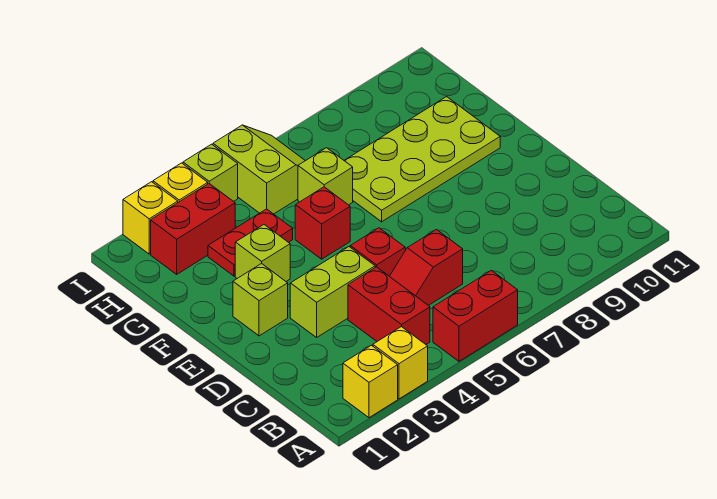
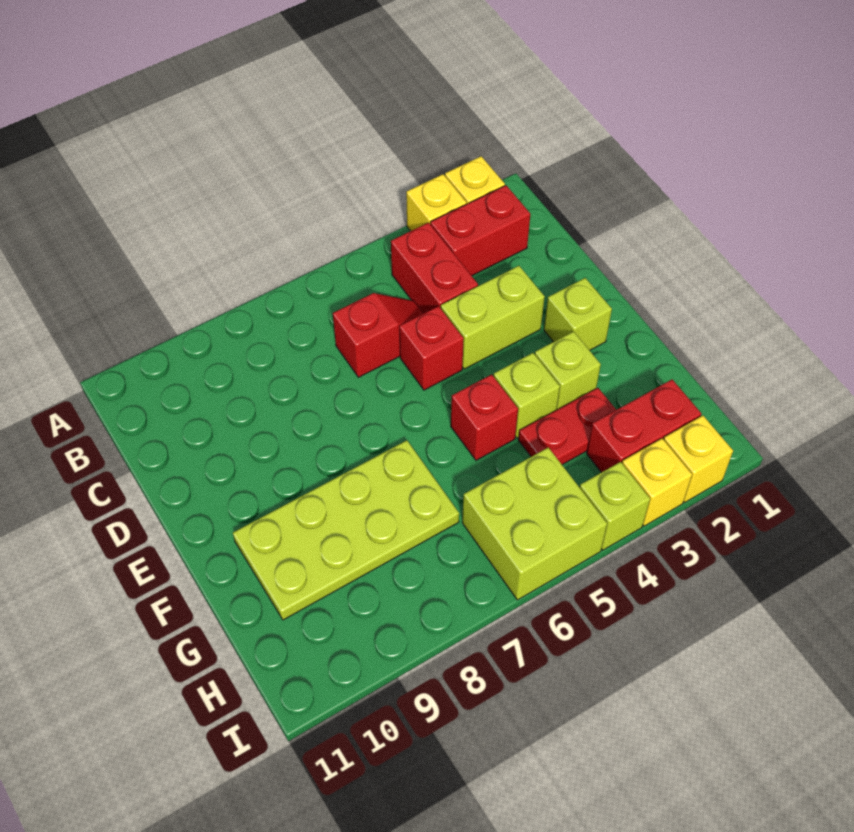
red 1x2 brick [433,270,518,361] -> red 1x2 brick moved to [431,185,530,276]
lime 1x1 brick [298,148,353,205] -> lime 1x1 brick moved to [494,353,560,438]
lime 2x2 slope [213,125,305,214] -> lime 2x2 brick [462,448,607,600]

